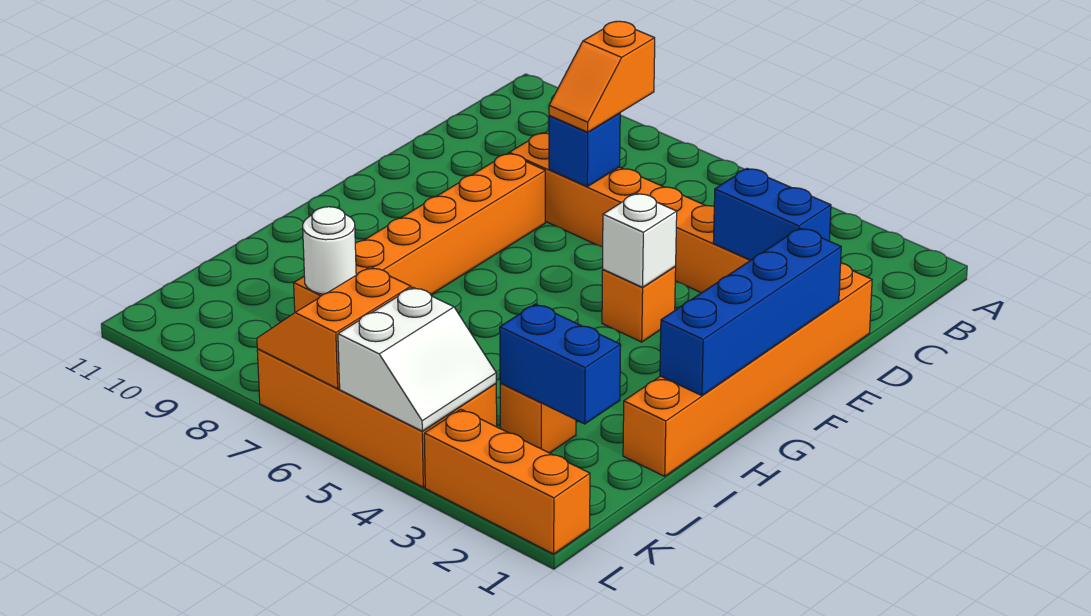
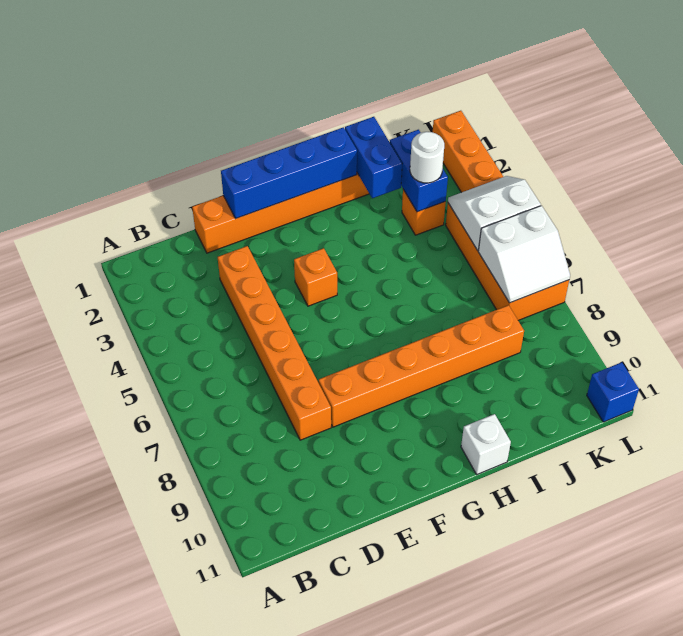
orange 1x2 slope [549,21,655,132] -> none
blue 1x2 brick [713,168,831,260] -> blue 1x2 brick moved to [345,117,402,198]
blue 1x1 brick [549,113,620,187] -> blue 1x1 brick moved to [587,362,639,422]
white 1x1 brick [603,193,677,287] -> white 1x1 brick moved to [461,414,511,474]
white 1x1 round brick [303,207,356,294] -> white 1x1 round brick moved to [410,132,444,183]
orange 2x2 slope [257,267,411,389] -> white 2x2 slope [478,206,570,303]

